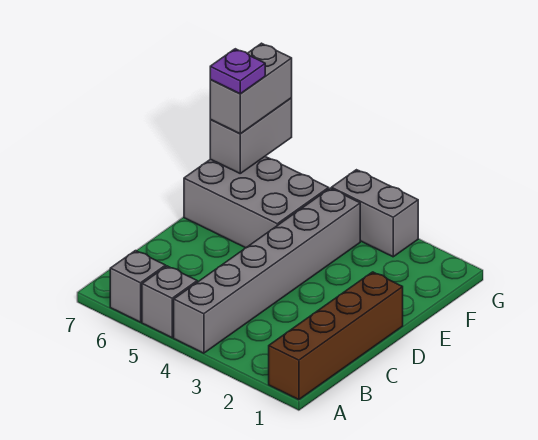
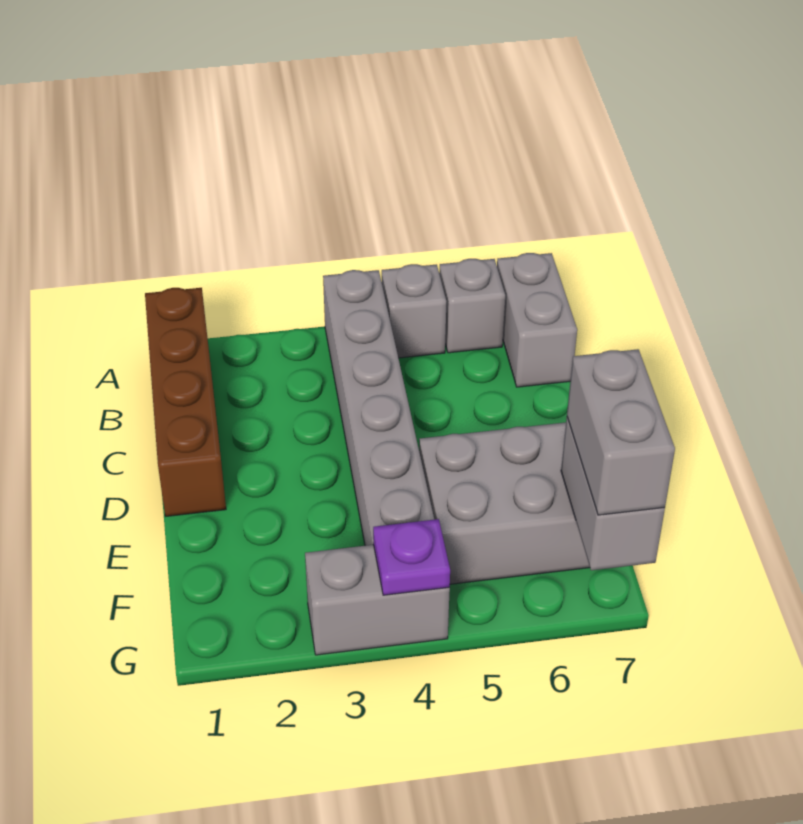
none -> grey 1x2 brick [497,253,577,387]
purple 1x1 plate [210,49,265,94] -> purple 1x1 plate moved to [373,519,450,595]

